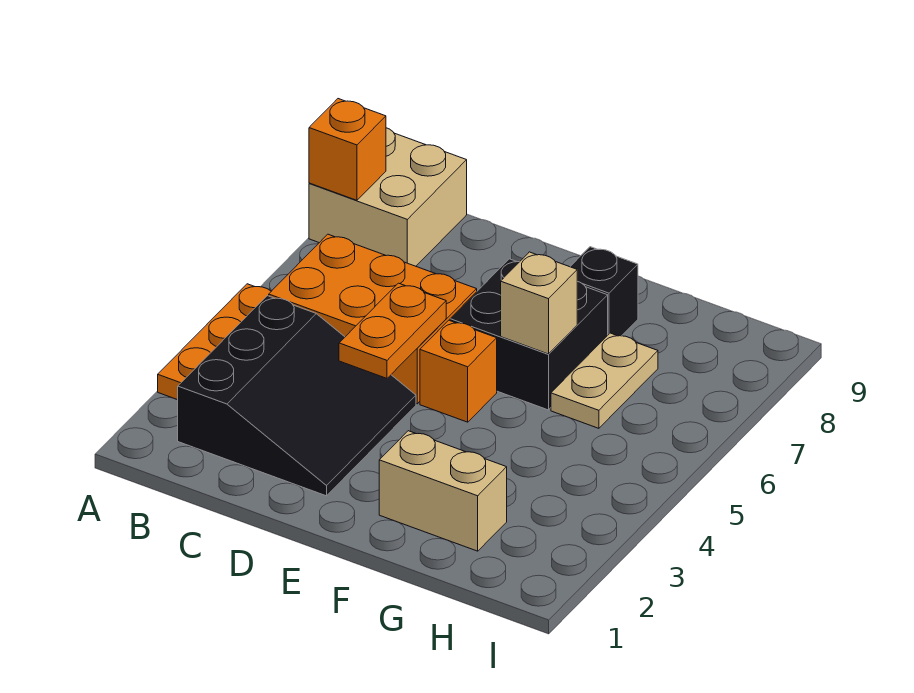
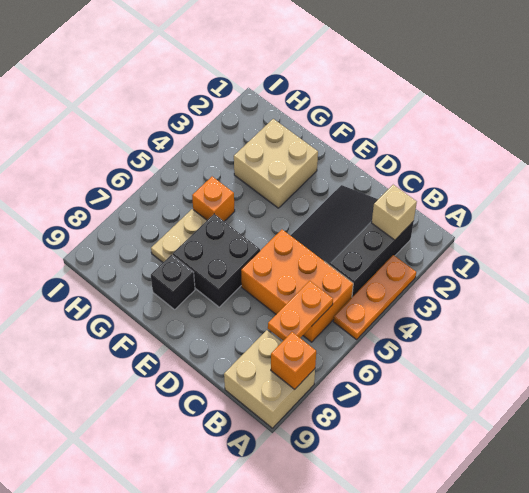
orange 1x2 plate [339,283,446,378] -> orange 1x2 plate moved to [268,281,333,341]
orange 1x1 brick [420,320,497,422] -> orange 1x1 brick moved to [192,177,235,221]
tan 1x2 brick [379,431,507,551] -> tan 2x2 brick [234,119,318,208]
tan 1x1 brick [501,252,577,354] -> tan 1x1 brick moved to [372,185,417,240]

